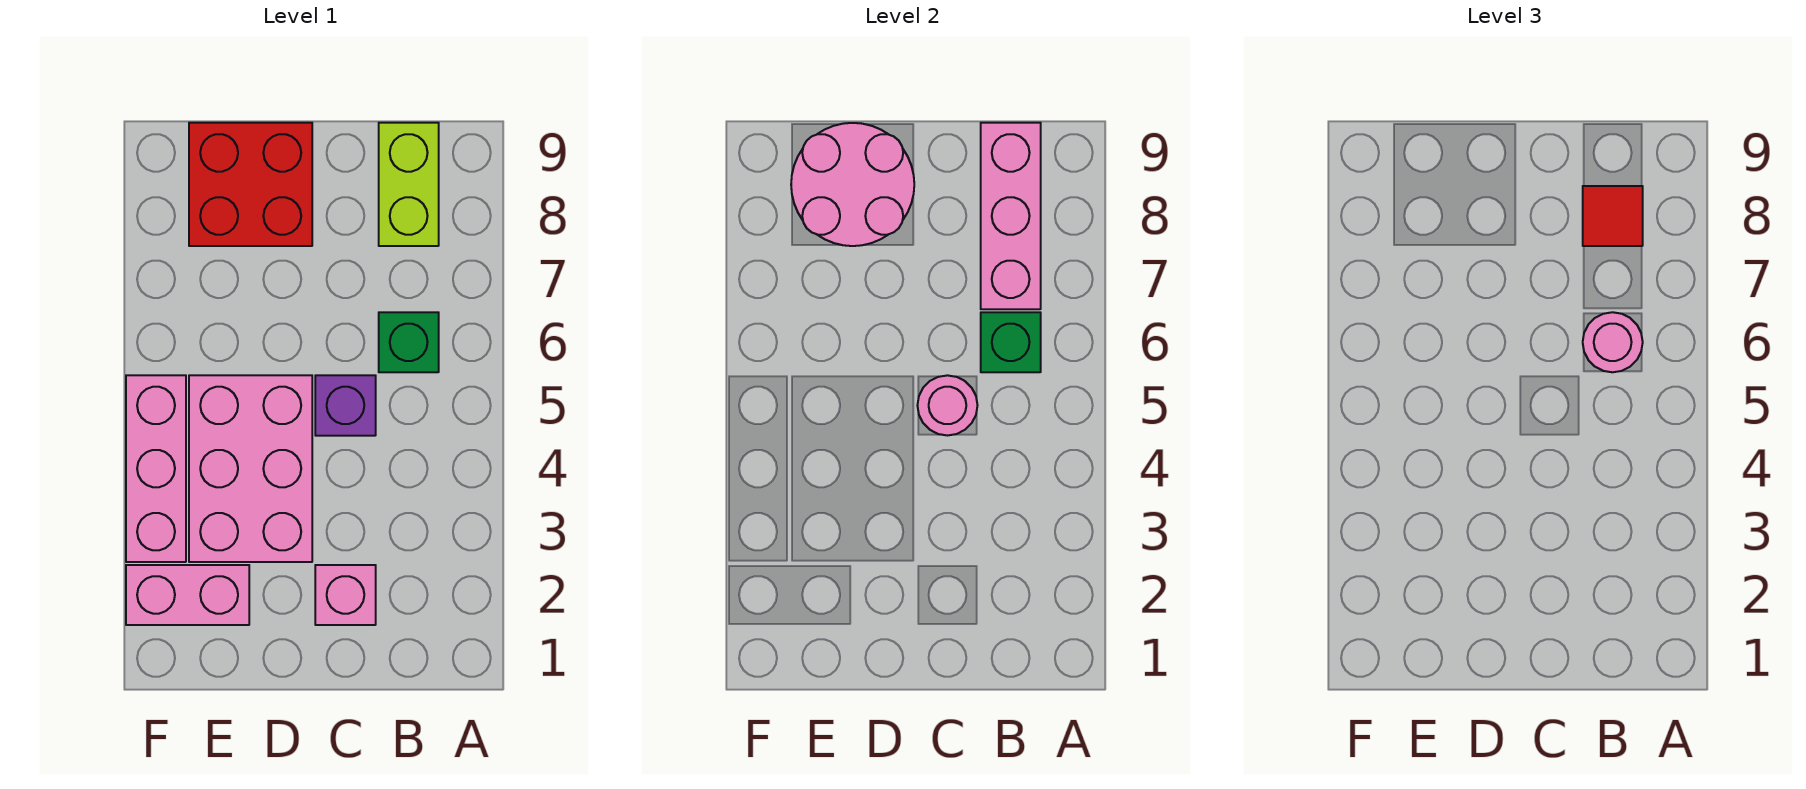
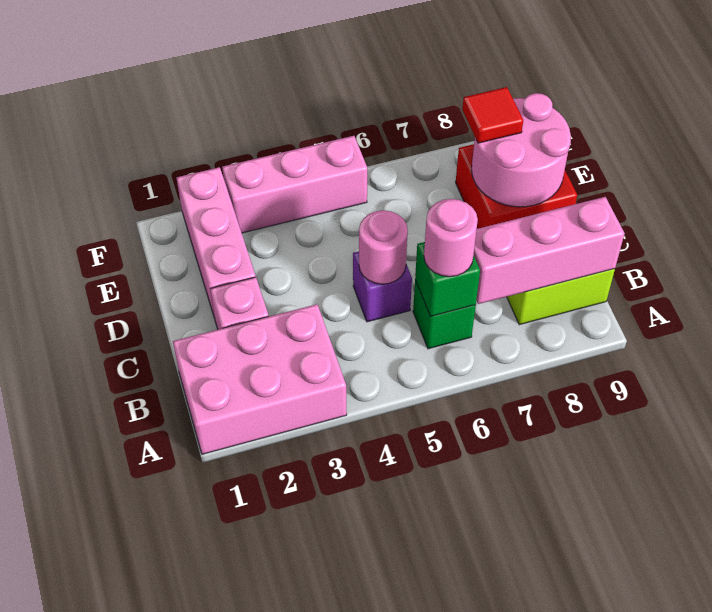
red 1x1 tile [1583,186,1643,246] -> red 1x1 tile moved to [462,87,523,143]
pink 2x3 brick [189,375,312,562] -> pink 2x3 brick moved to [173,304,347,454]
pink 1x2 brick [126,565,249,625] -> pink 1x3 brick [177,167,256,318]

